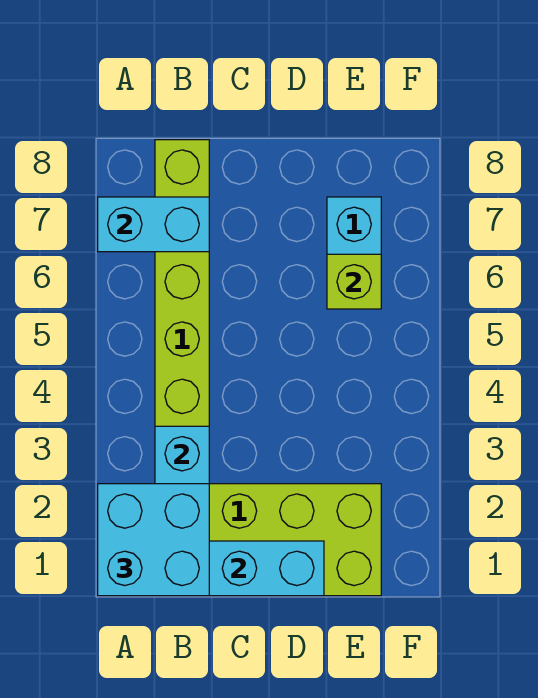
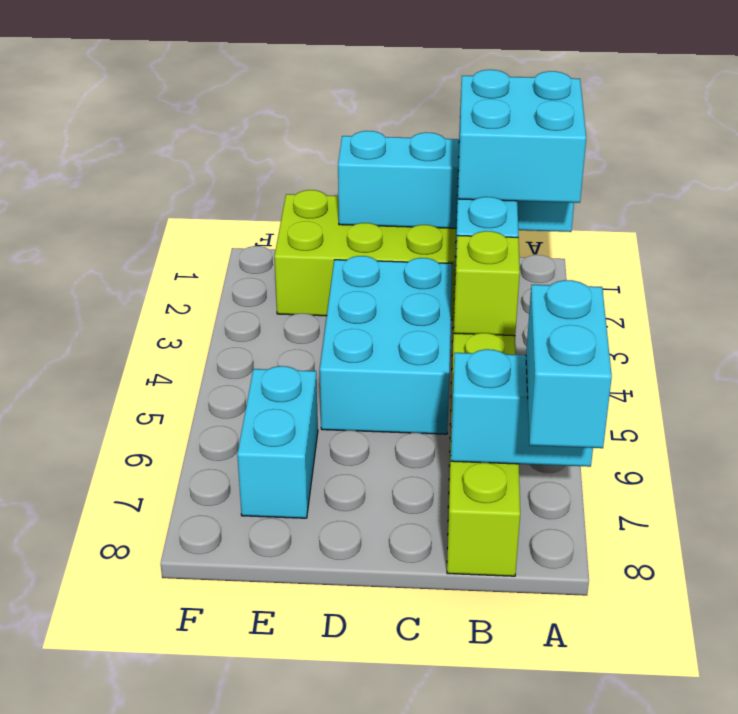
none -> cyan 1x2 brick [526,280,612,448]
none -> cyan 2x3 brick [320,256,452,434]
lime 1x1 brick [327,254,381,309] -> lime 1x1 brick moved to [454,231,520,336]

